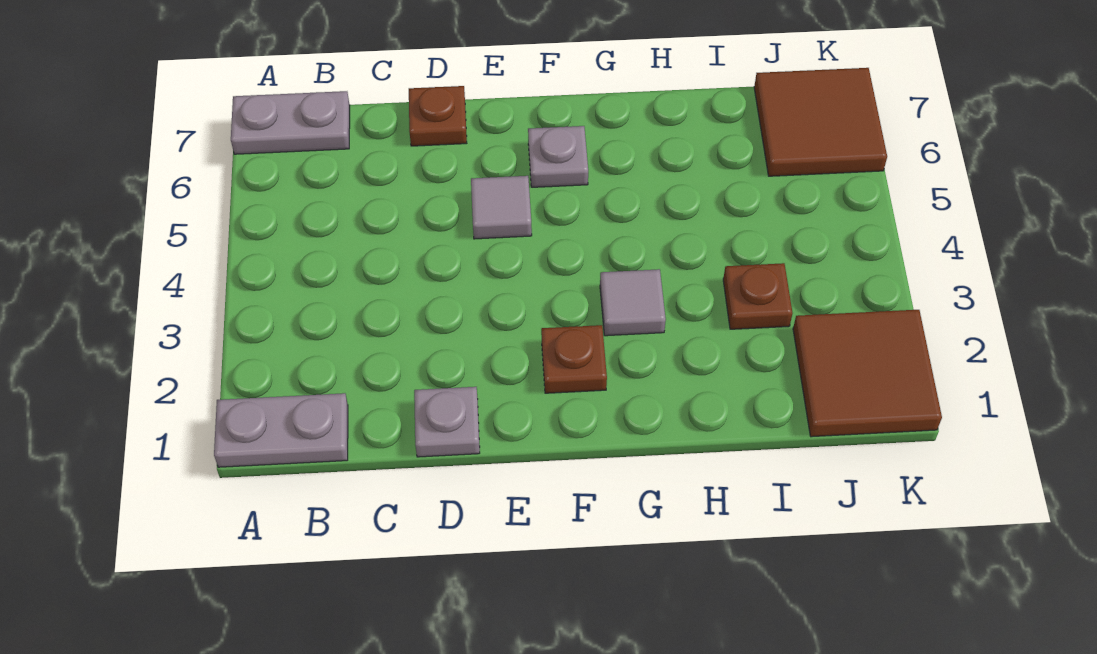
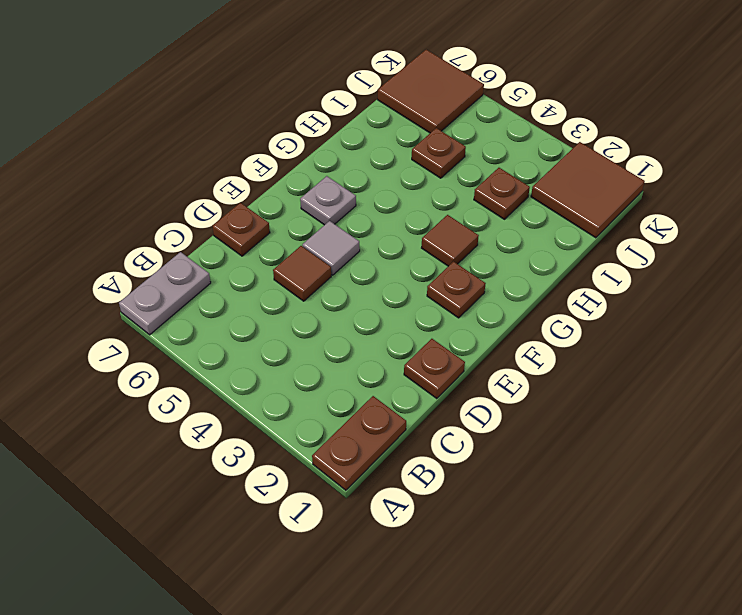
grey 1x2 plate [214,393,348,467] -> brown 1x2 plate [312,396,406,490]
grey 1x1 plate [414,387,480,457] -> brown 1x1 plate [404,339,465,399]
none -> brown 1x1 tile [273,246,331,301]
grey 1x1 tile [600,269,666,336] -> brown 1x1 tile [422,215,479,266]
none -> brown 1x1 plate [412,128,466,178]

